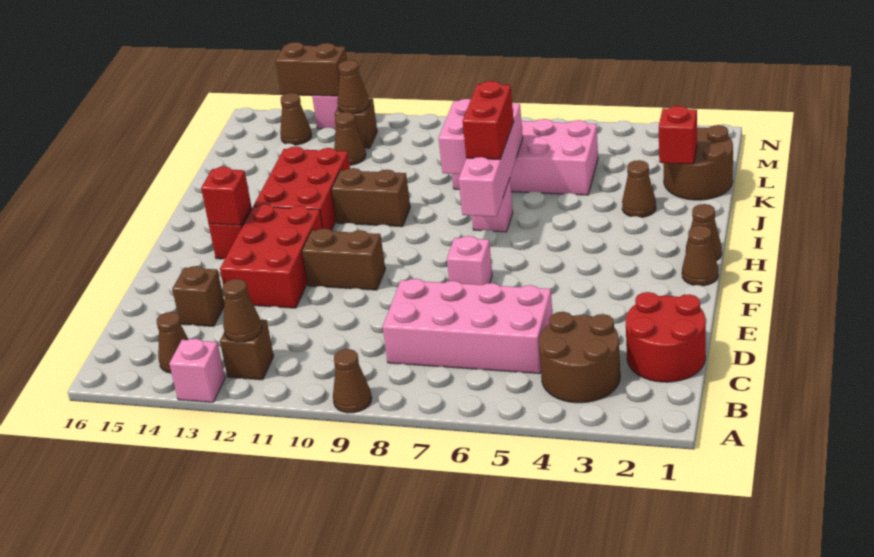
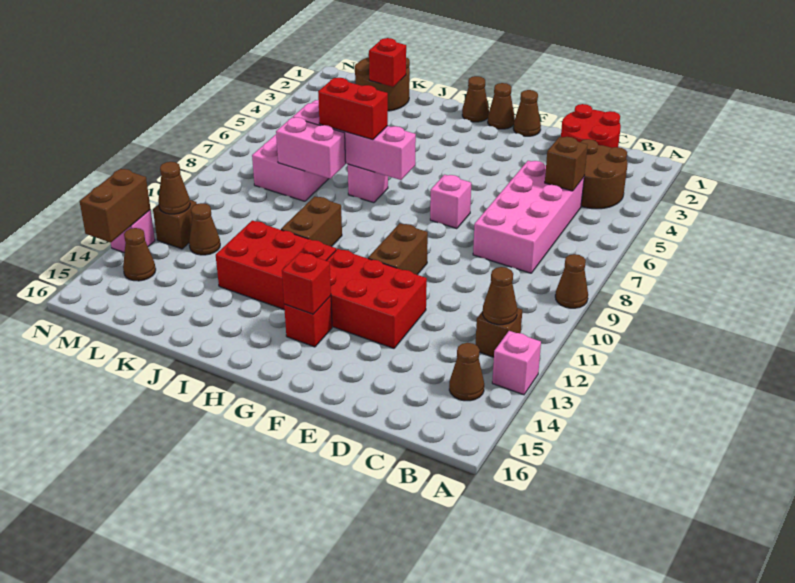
brown 1x1 brick [172,266,225,326] -> brown 1x1 brick moved to [545,137,588,191]
brown 1x1 cone [622,160,656,217] -> brown 1x1 cone moved to [513,90,541,136]

